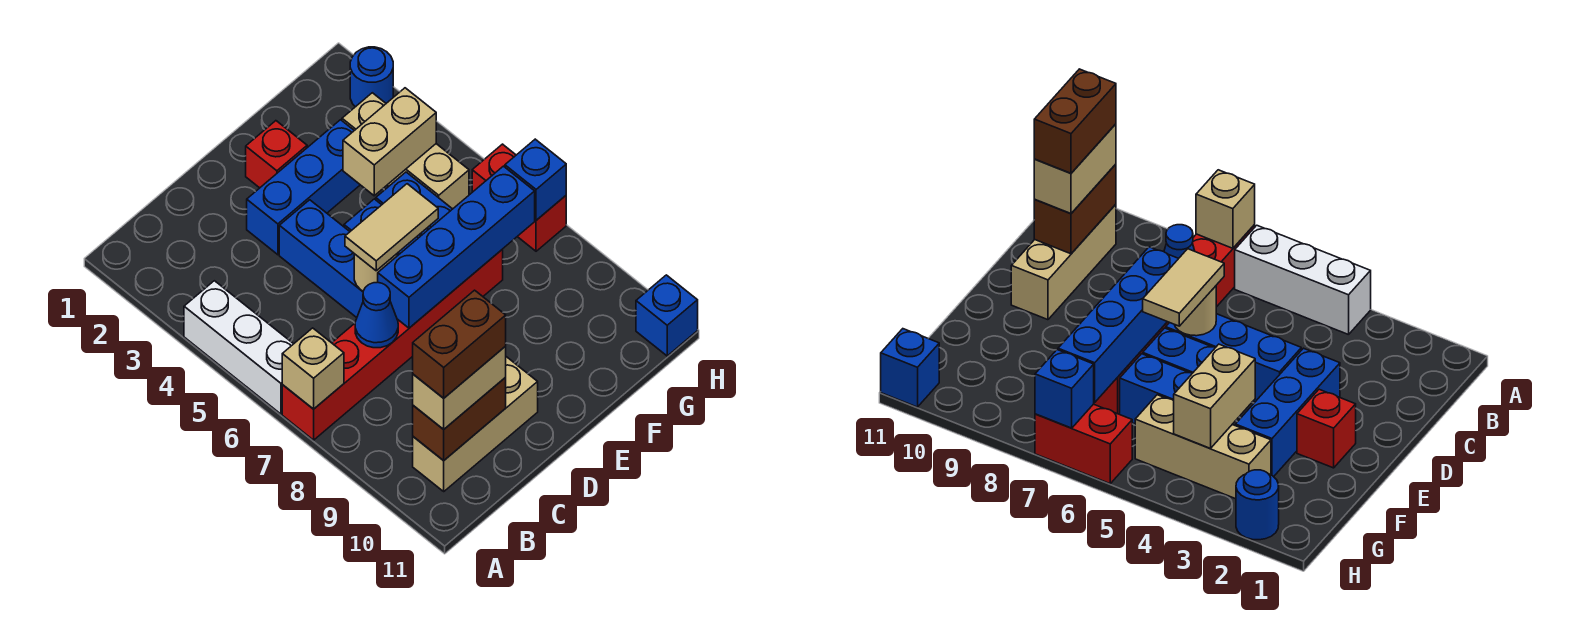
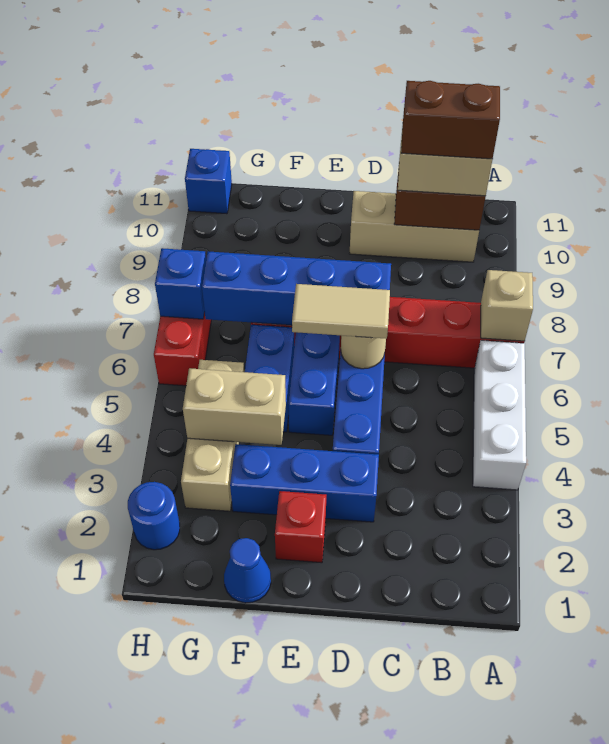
blue 1x1 cone [355,282,398,348] -> blue 1x1 cone moved to [224,538,271,603]

